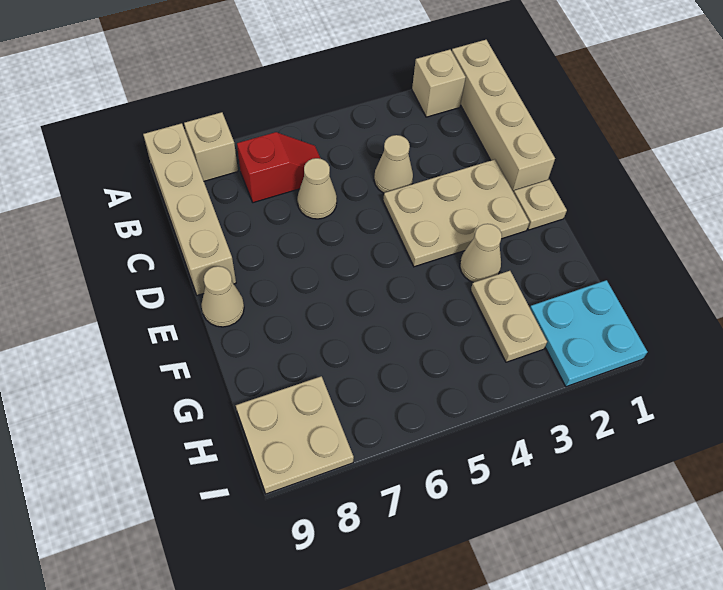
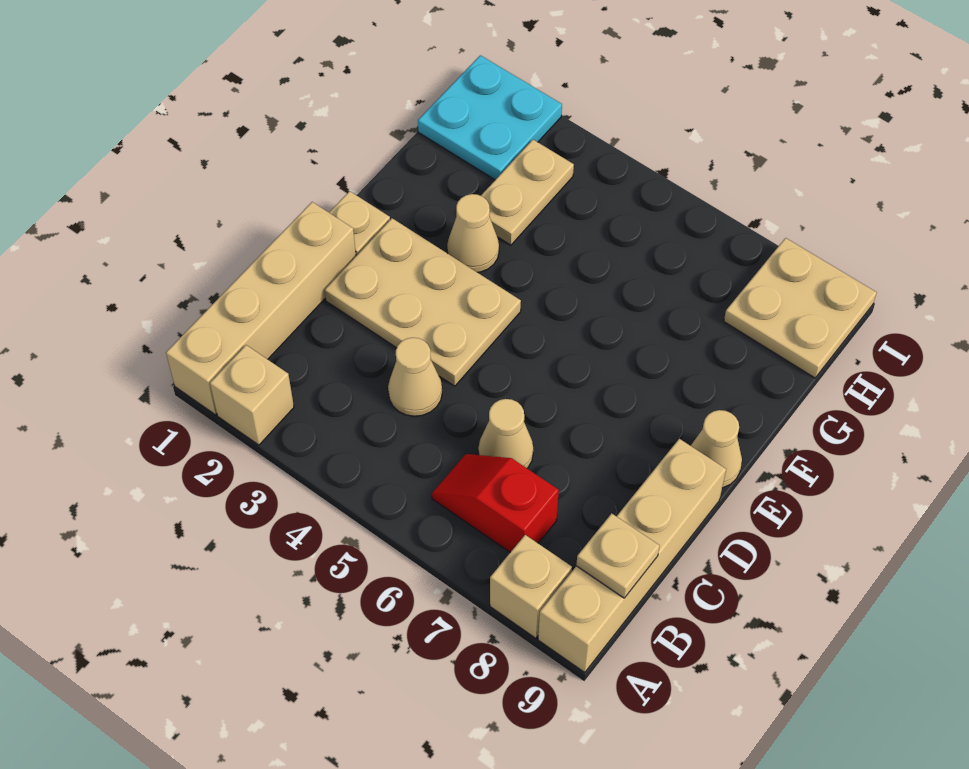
none -> tan 1x1 plate [576,513,660,598]

